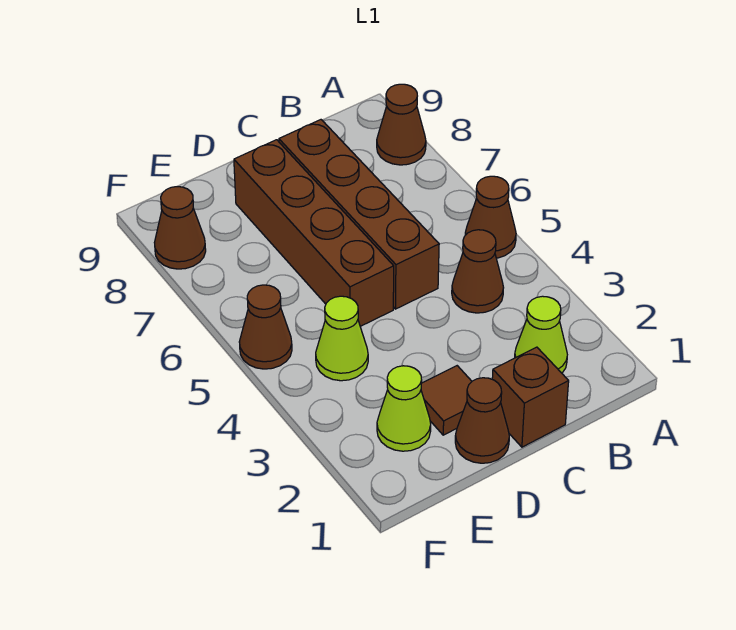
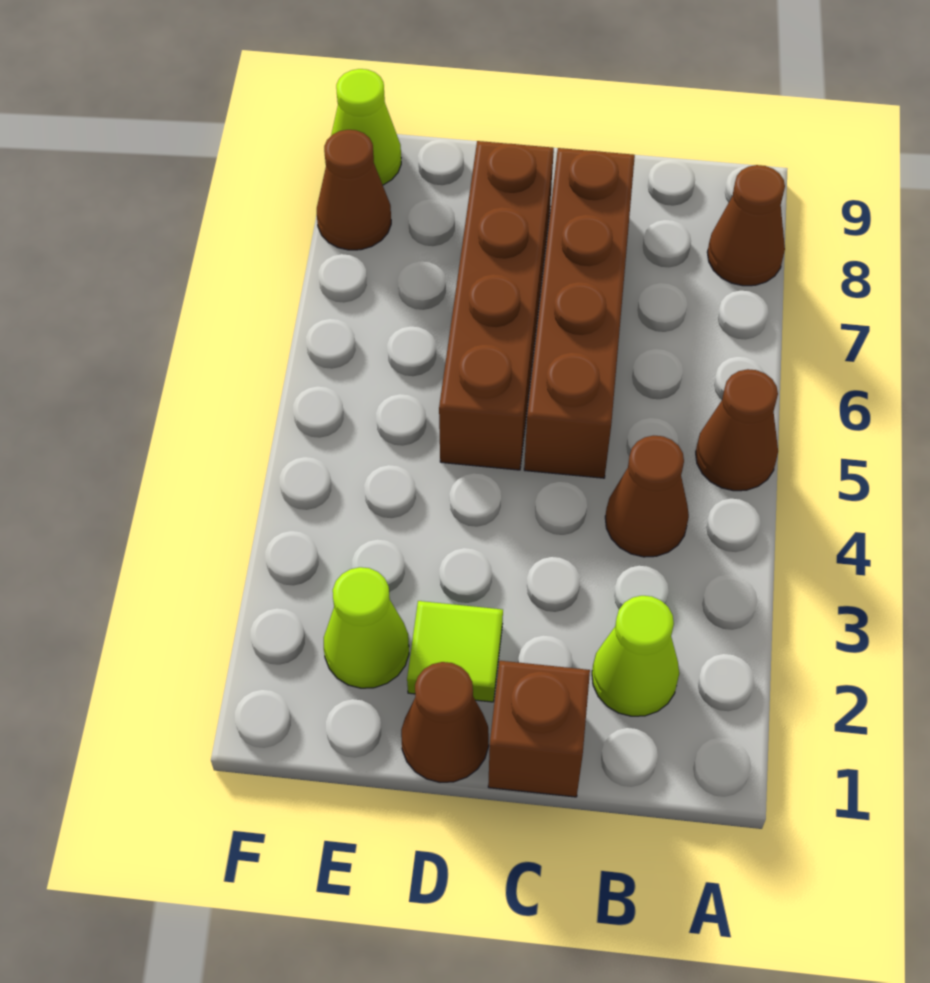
brown 1x1 tile [421,366,472,435] -> lime 1x1 tile [407,601,503,702]
lime 1x1 cone [316,296,368,381] -> lime 1x1 cone moved to [331,69,401,185]
brown 1x1 cone [239,285,292,369] -> none

